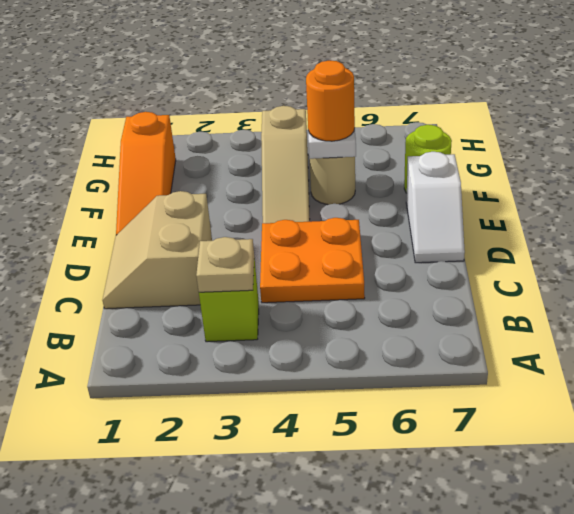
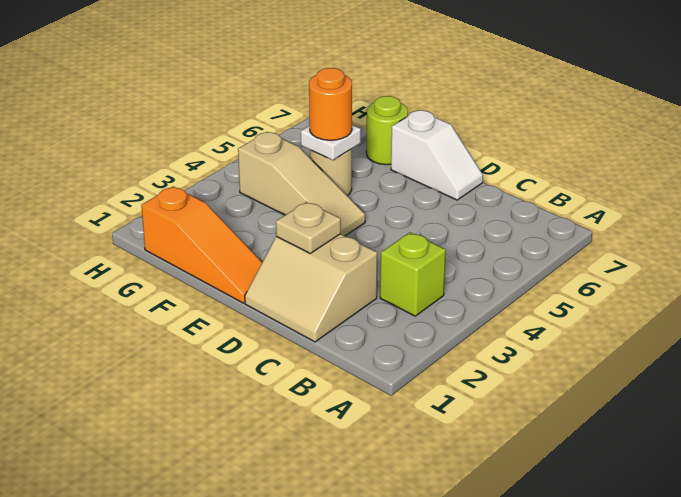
tan 1x1 plate [196,237,254,292] -> tan 1x1 plate moved to [276,202,341,253]
orange 2x2 plate [260,218,365,303] -> none

